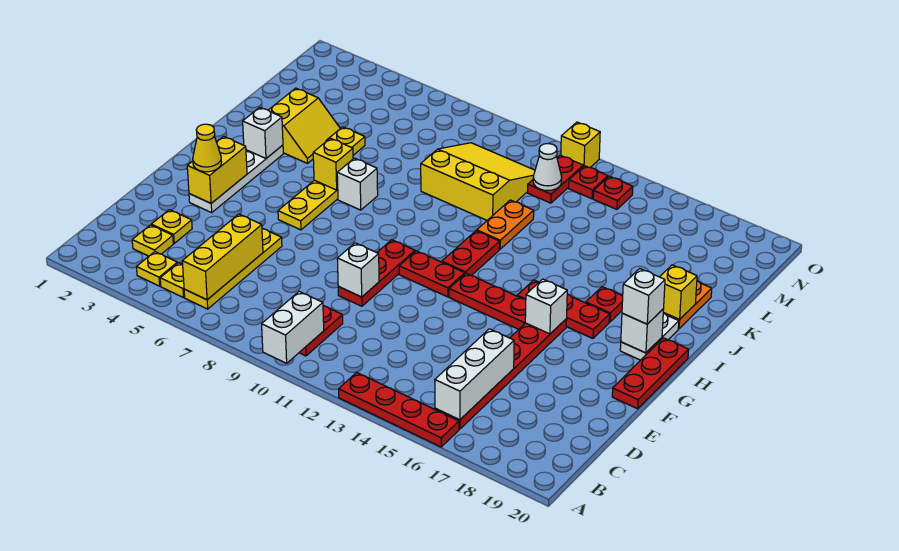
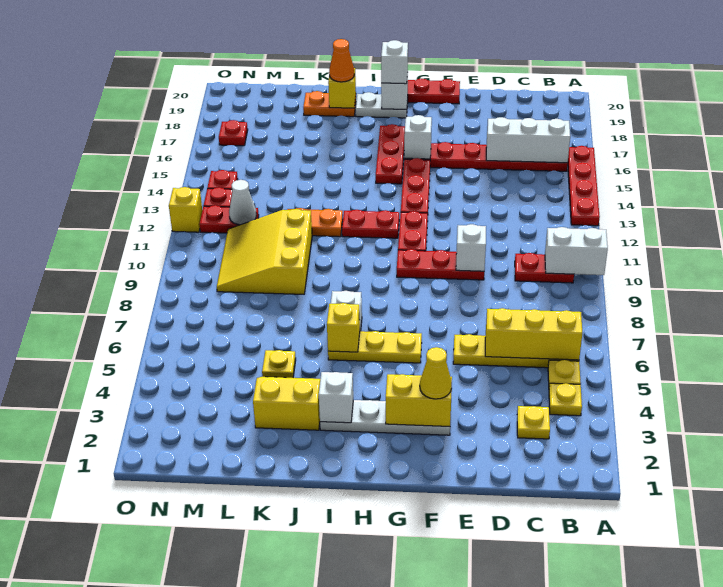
yellow 1x1 plate [151,210,192,243] -> none
red 1x1 plate [586,287,623,322] -> red 1x1 plate moved to [219,120,248,146]
none -> orange 1x1 cone [329,39,354,82]

